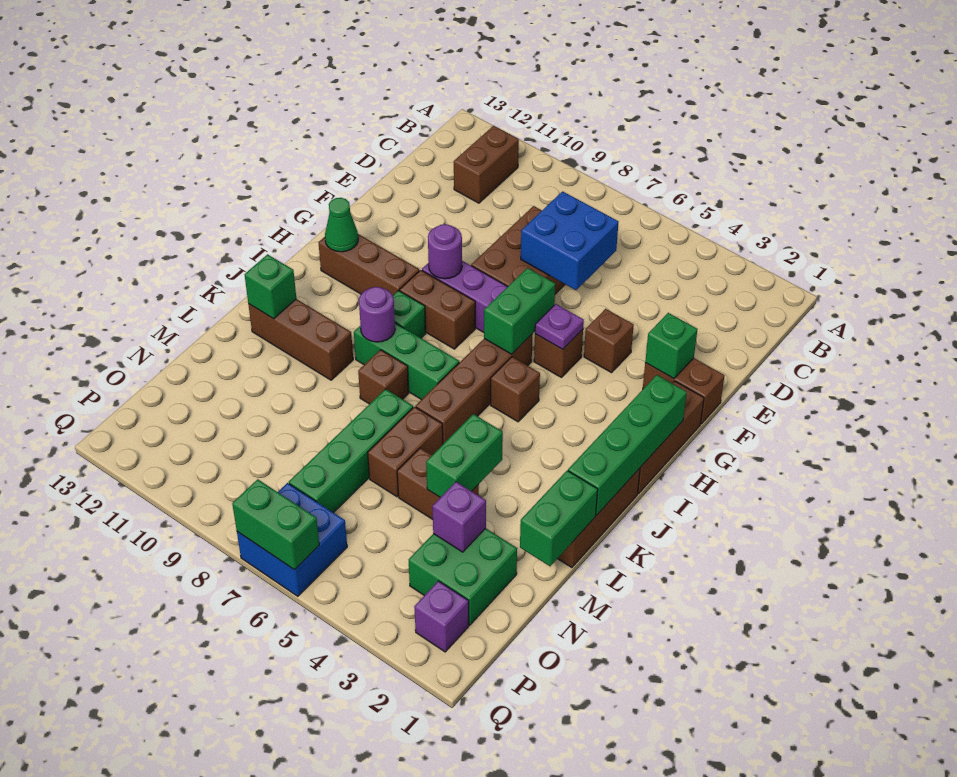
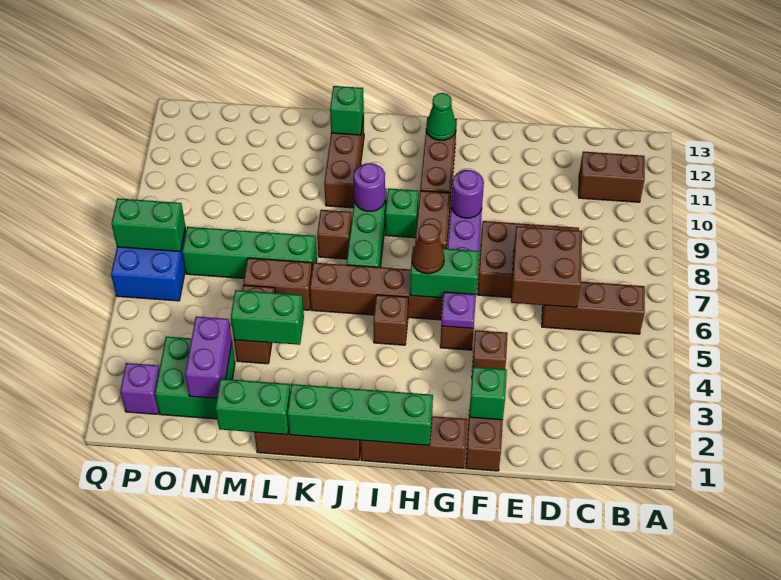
none -> brown 1x3 brick [542,282,645,334]
blue 2x2 brick [521,191,618,290] -> brown 2x2 brick [511,226,582,307]
none -> brown 1x1 cone [412,224,444,274]
purple 1x1 brick [432,482,486,552] -> purple 1x2 brick [185,317,232,398]
green 1x2 brick [232,479,319,570] -> green 1x2 brick turned to [111,198,185,252]

